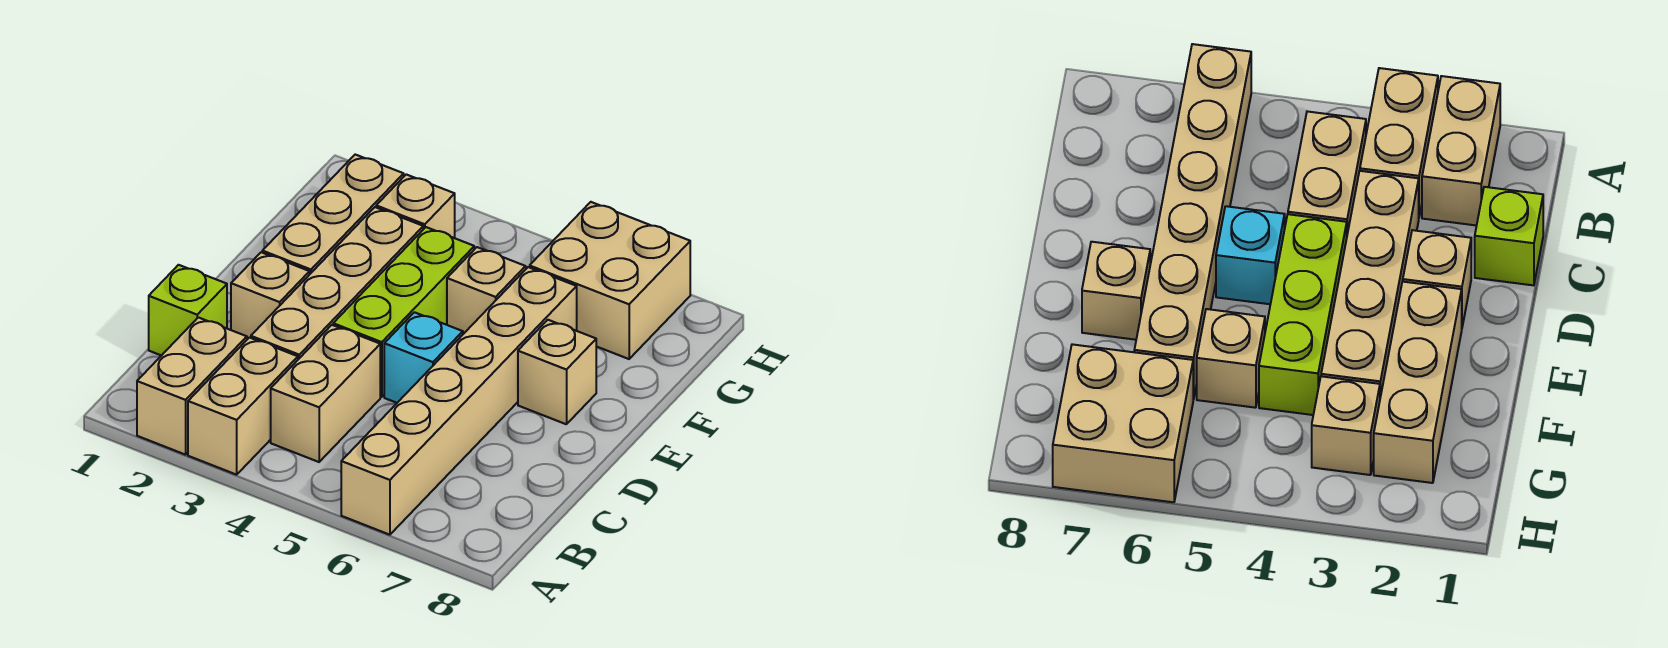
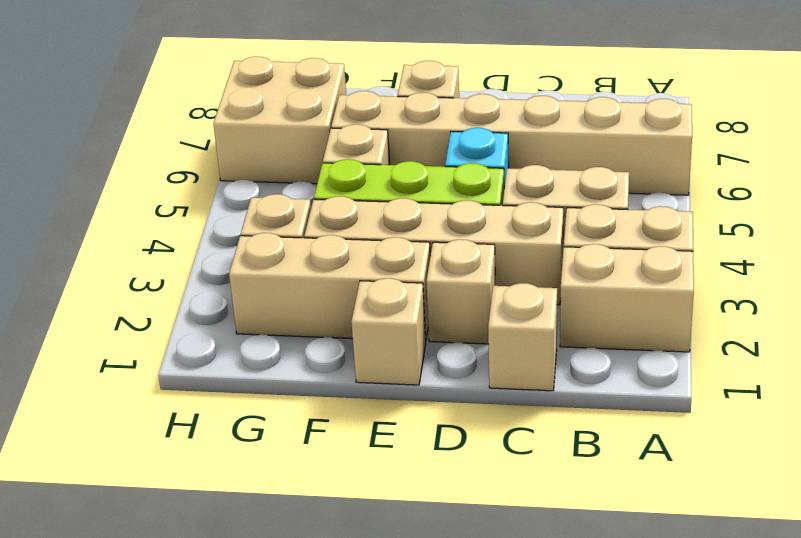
lime 1x1 brick [149,265,227,356] -> tan 1x1 brick [488,283,557,391]
none -> tan 1x1 brick [351,278,426,385]

